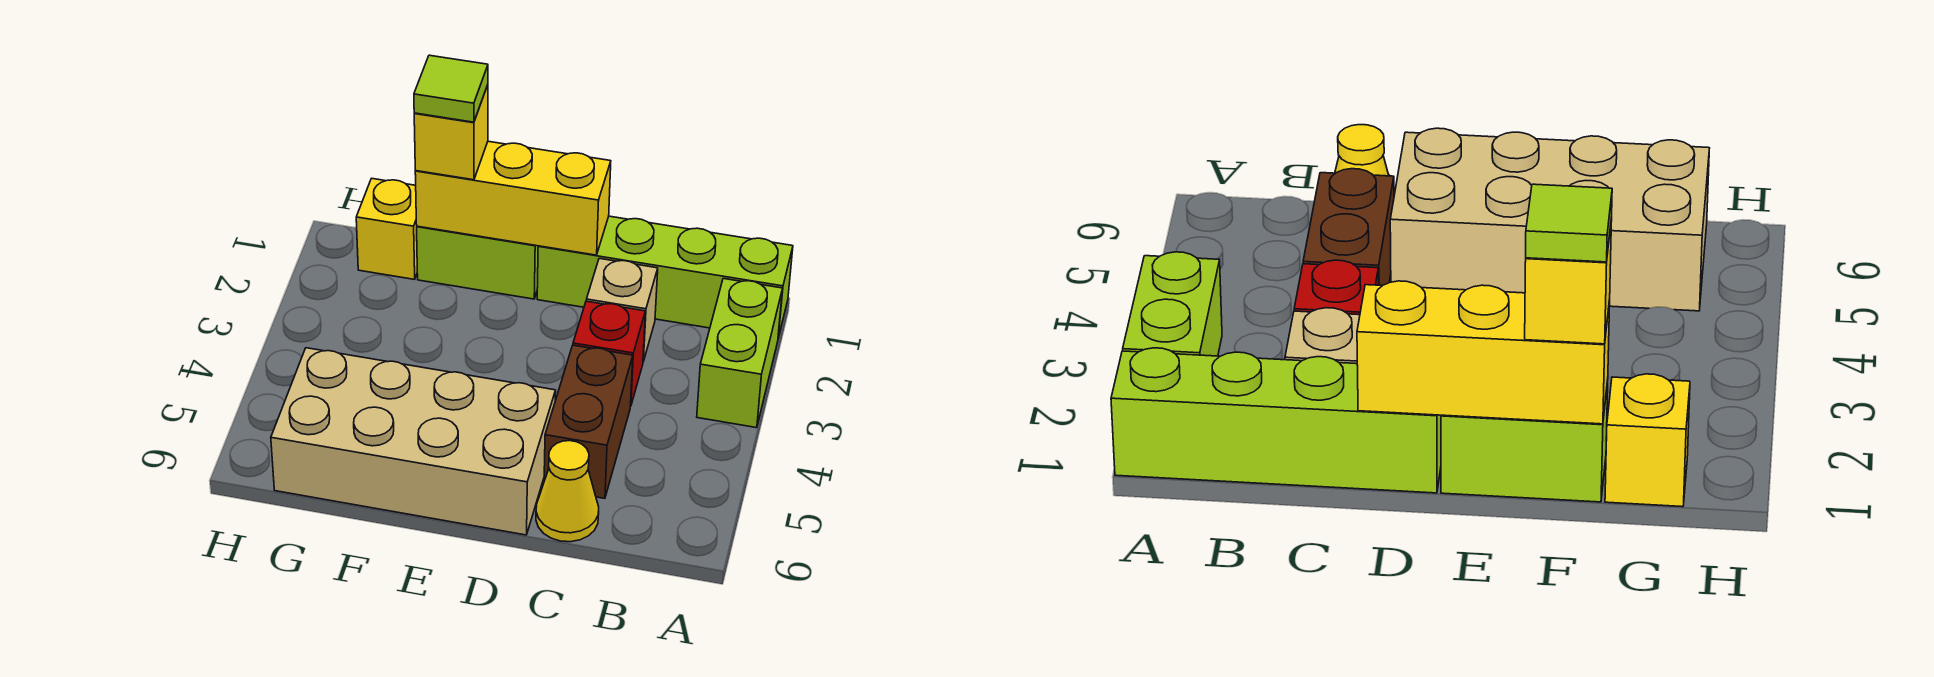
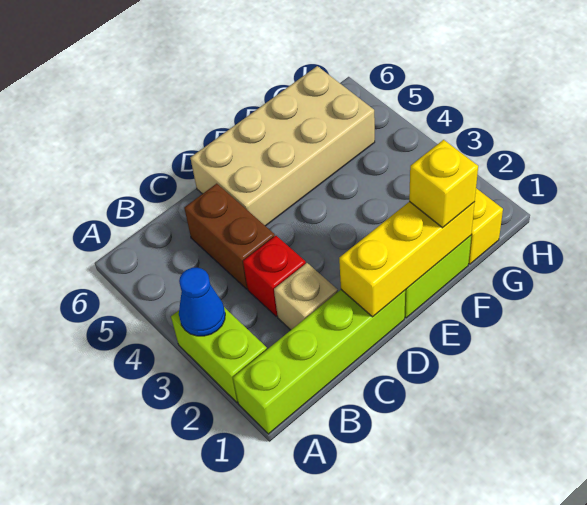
none -> blue 1x1 cone [179,268,225,336]
yellow 1x1 cone [536,441,599,542] -> none
lime 1x1 tile [414,55,488,122] -> none

